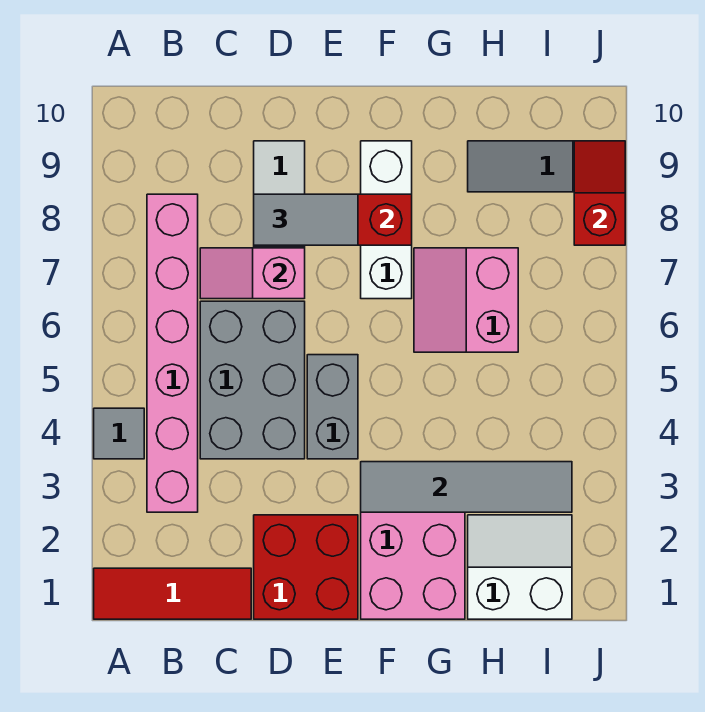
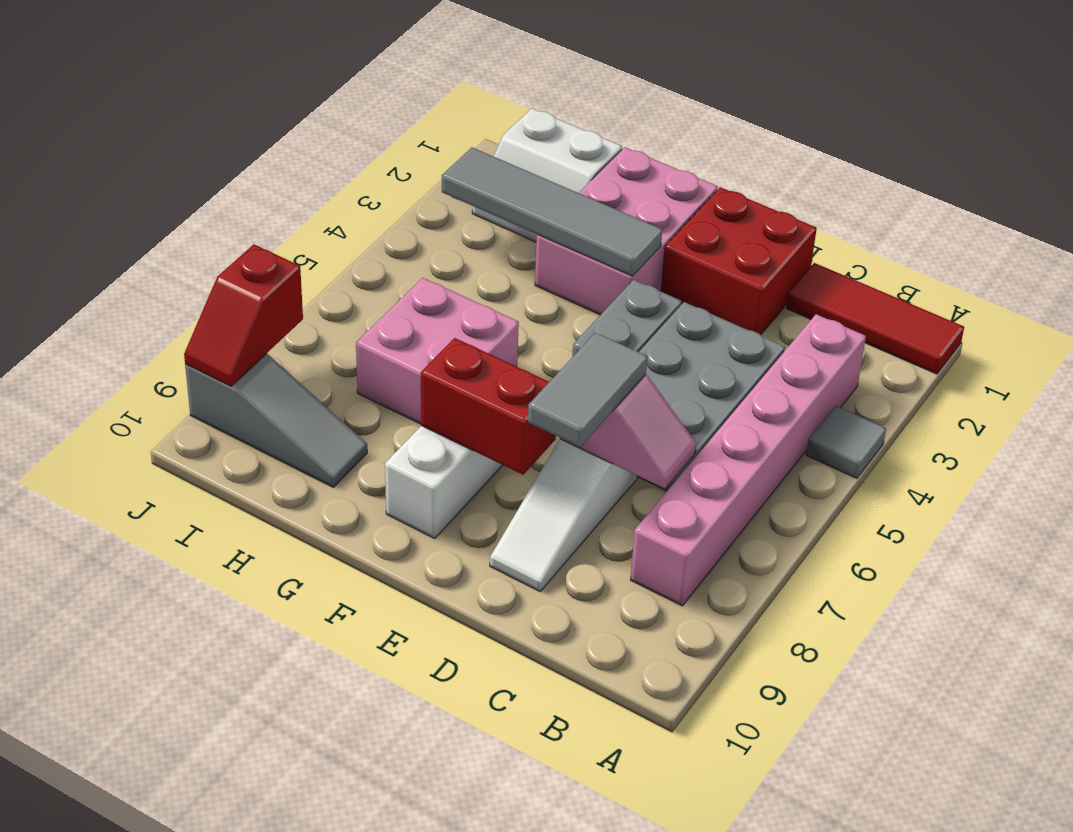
grey 1x2 tile [254,194,358,245] -> grey 1x2 tile turned to [528,333,647,447]
pink 2x2 slope [414,248,518,352] -> pink 2x2 brick [356,278,519,424]

